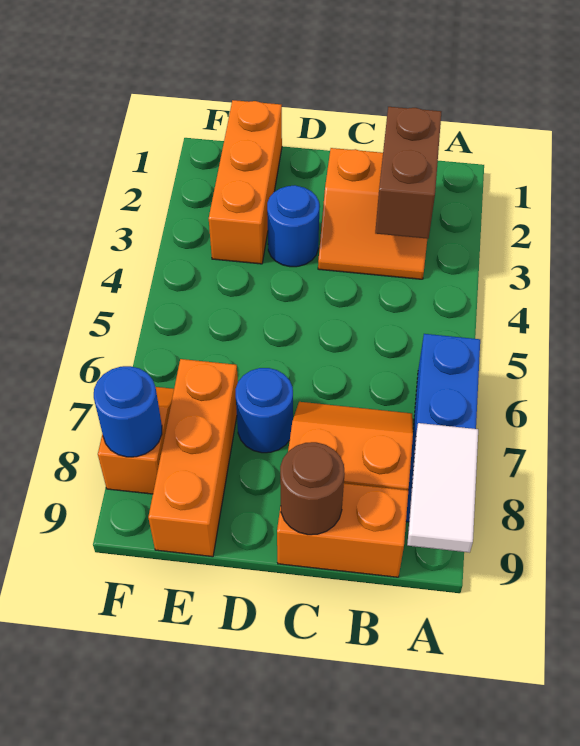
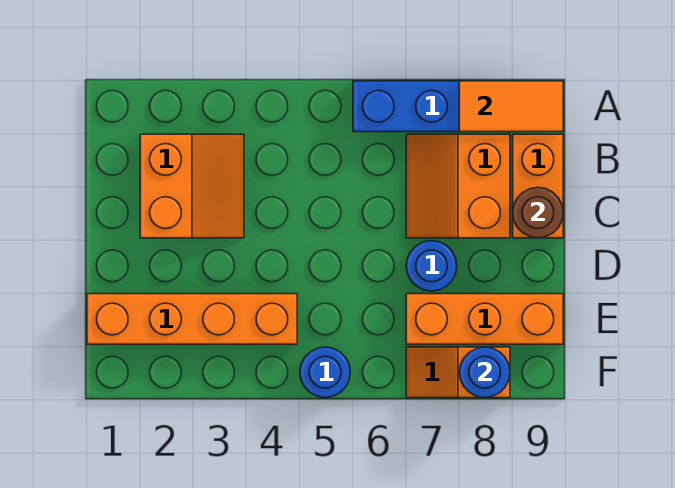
white 1x2 tile [407,423,478,553] -> orange 1x2 tile [459,81,563,132]
brown 1x2 brick [375,107,441,239] -> none
blue 1x1 round brick [267,185,319,267] -> blue 1x1 round brick moved to [300,347,350,398]
orange 1x3 brick [209,100,282,264] -> orange 1x4 brick [87,294,297,344]

